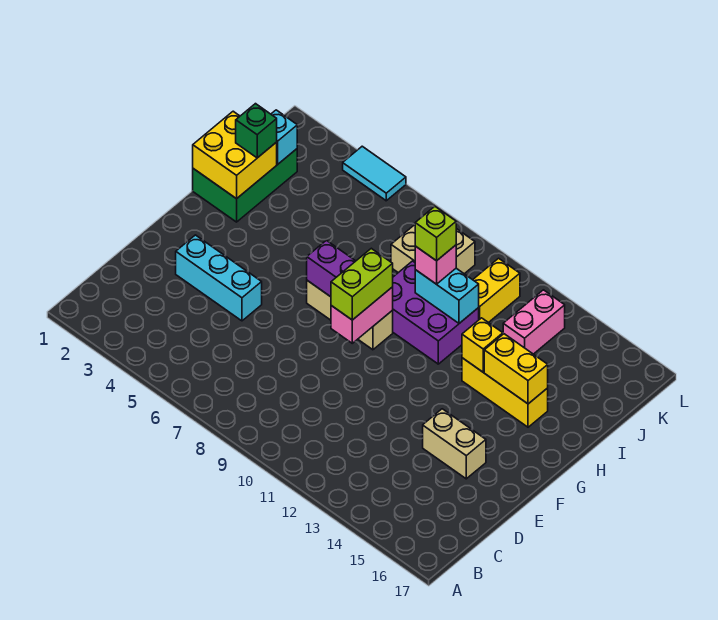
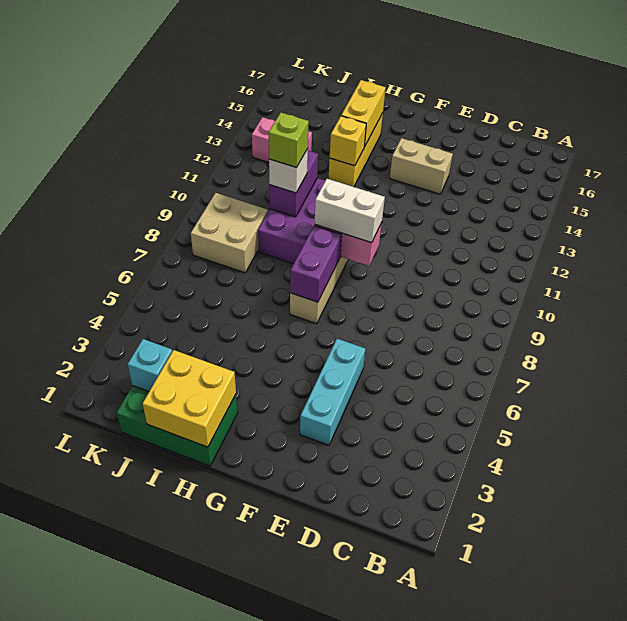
tan 1x2 brick [423,409,486,479] -> tan 1x2 brick turned to [390,138,453,194]
lime 1x2 brick [331,248,393,320] -> white 1x2 brick [315,179,385,243]
green 1x1 brick [236,104,277,158] -> none
cyan 1x2 brick [415,268,479,323] -> purple 1x2 brick [269,151,318,217]
pink 1x1 brick [415,245,456,284] -> white 1x1 brick [269,149,308,193]
yellow 1x2 brick [473,258,520,323] -> none
cyan 1x2 tile [343,146,406,201] -> none

